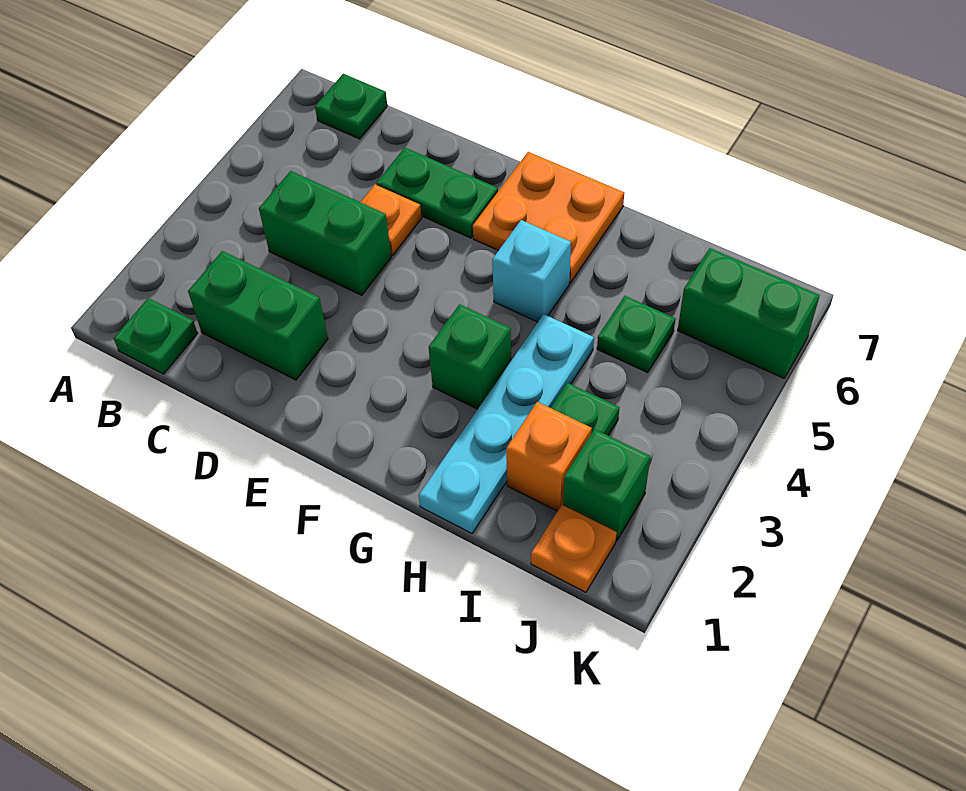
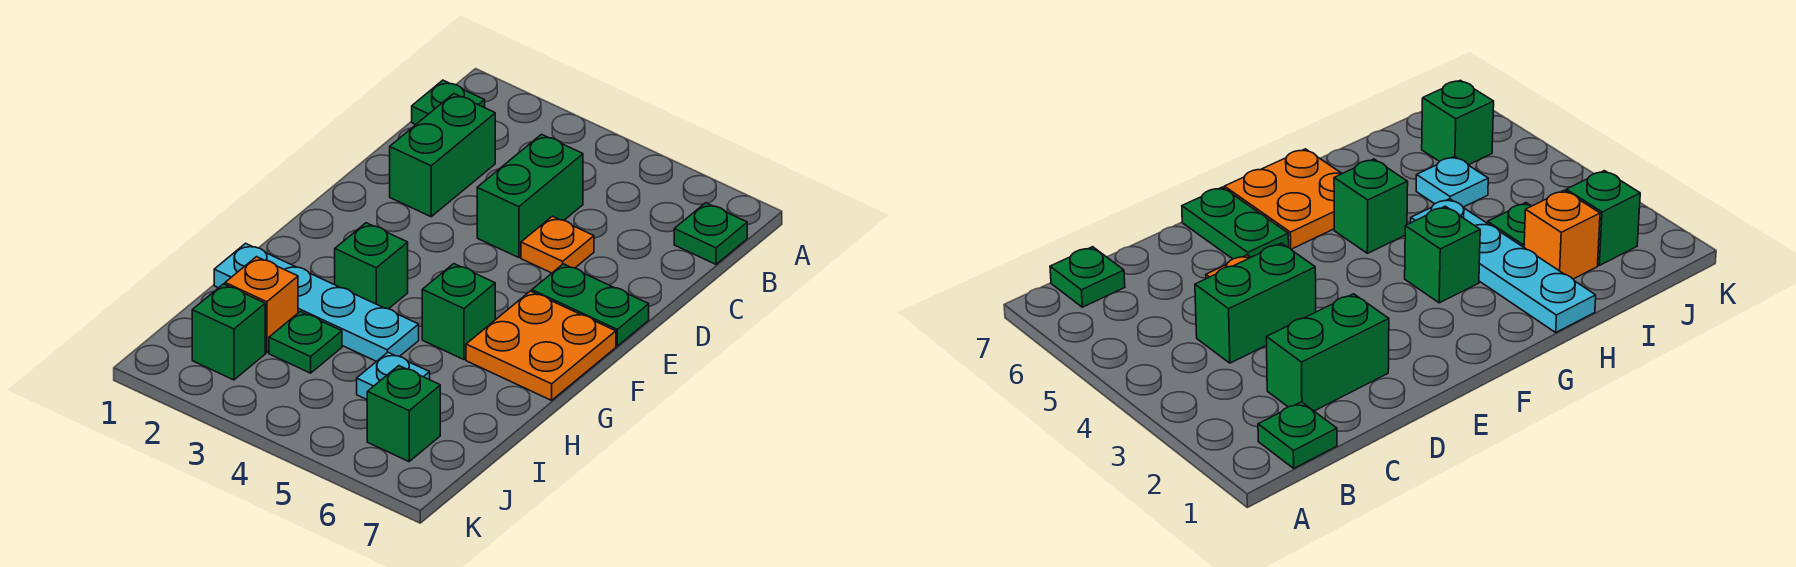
green 1x2 plate [376,148,498,238] -> green 1x2 plate turned to [532,264,649,346]
cyan 1x1 brick [492,220,571,322] -> green 1x1 brick [422,264,495,360]
green 1x1 plate [597,296,676,373] -> cyan 1x1 plate [357,352,430,399]
orange 1x1 plate [531,505,617,592] -> none
green 1x2 brick [678,248,820,378] -> green 1x1 brick [367,366,440,462]

